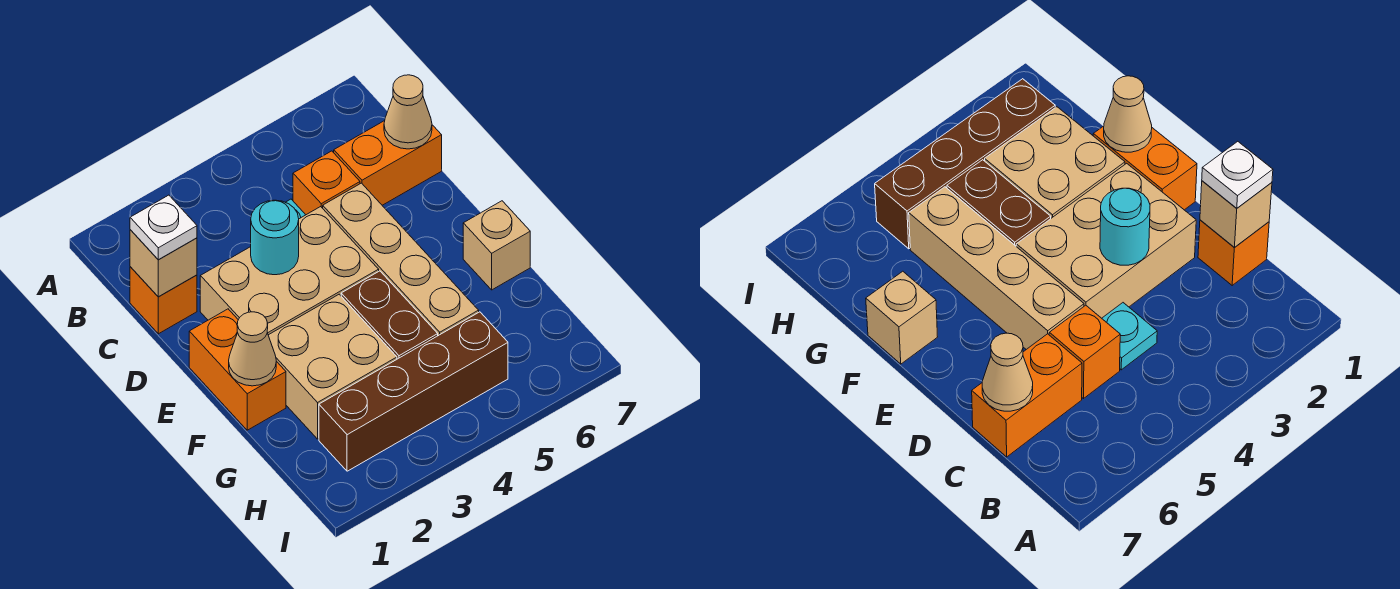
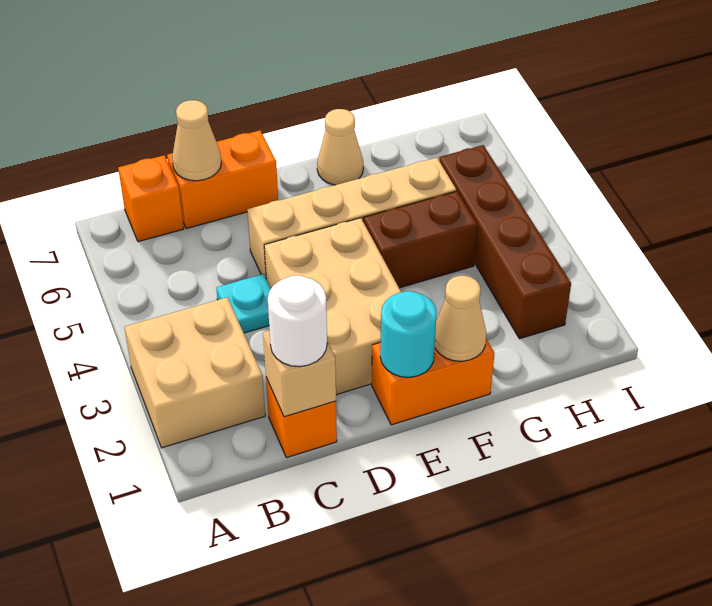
white 1x1 plate [130,195,197,260] -> white 1x1 round brick [268,276,327,367]
orange 1x1 brick [293,151,360,215] -> orange 1x1 brick moved to [118,155,184,242]
orange 1x2 brick [334,121,442,205] -> orange 1x2 brick turned to [167,131,278,229]
cyan 1x1 round brick [251,200,299,275] -> cyan 1x1 round brick moved to [380,291,437,377]
tan 2x2 brick [268,294,397,439] -> tan 2x2 brick moved to [124,297,265,448]
tan 1x1 brick [463,201,530,290] -> tan 1x1 cone [317,109,363,185]

